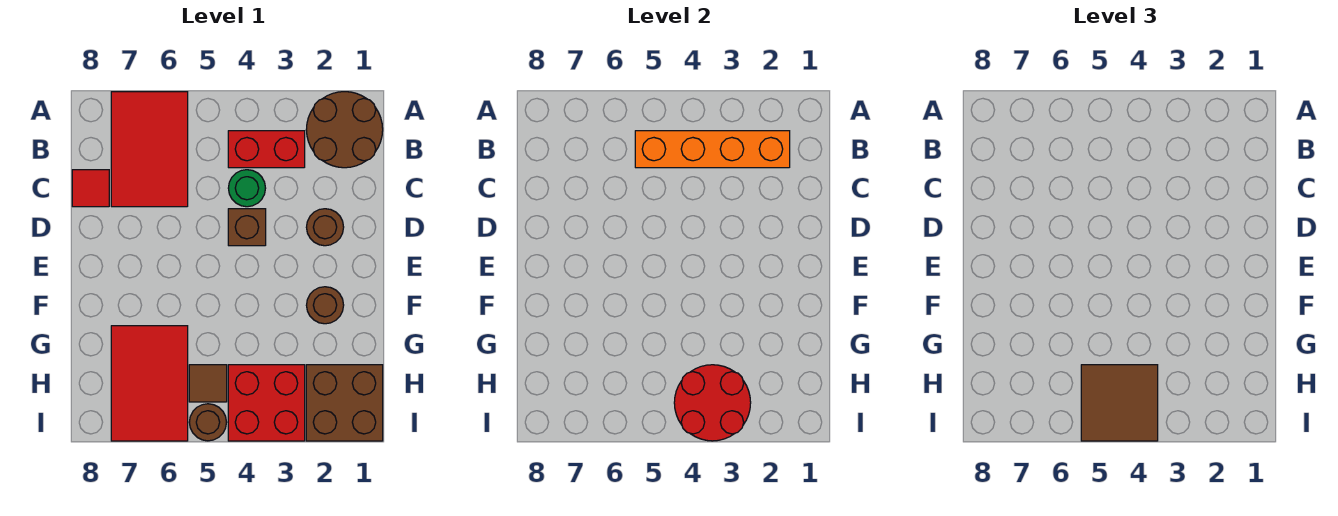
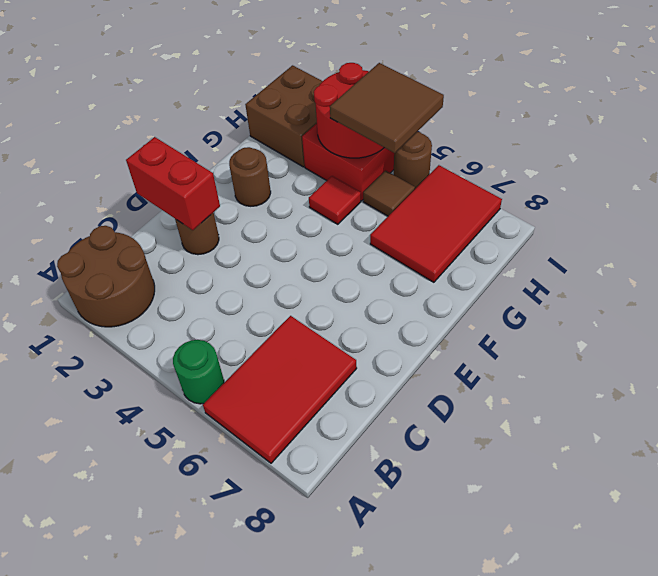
orange 1x4 brick [635,131,790,168] -> none
red 1x2 brick [228,131,305,168] -> red 1x2 brick moved to [126,137,220,230]
green 1x1 round brick [228,170,266,207] -> green 1x1 round brick moved to [173,340,224,404]
red 1x1 tile [72,170,109,207] -> red 1x1 tile moved to [309,176,361,224]
brown 1x1 brick [228,209,266,246] -> none

